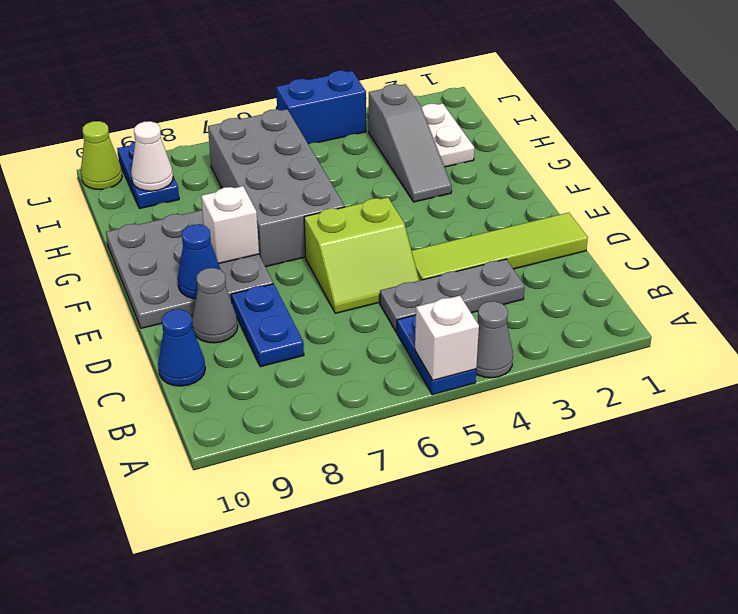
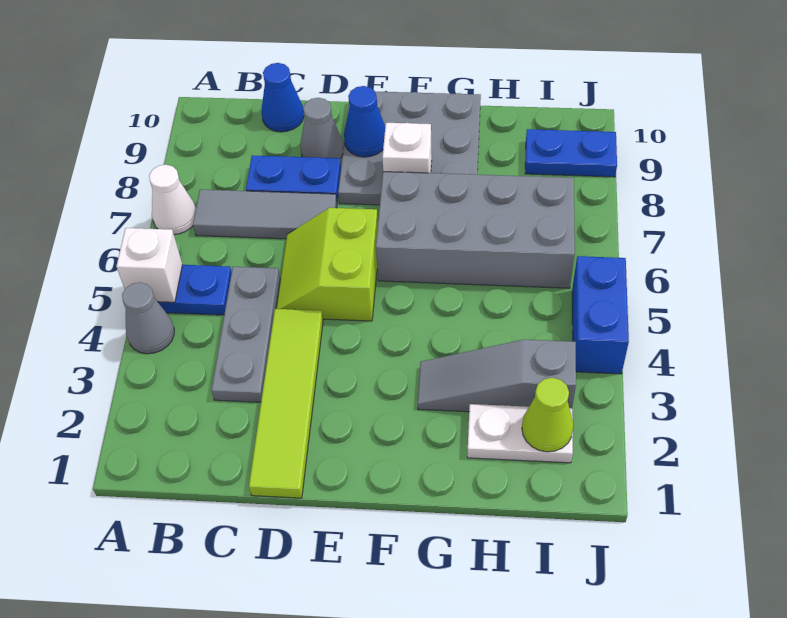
none -> grey 1x3 tile [193,189,337,239]
white 1x1 cone [131,121,173,191] -> white 1x1 cone moved to [149,165,196,234]
lime 1x1 cone [81,121,122,190] -> lime 1x1 cone moved to [522,378,574,452]

